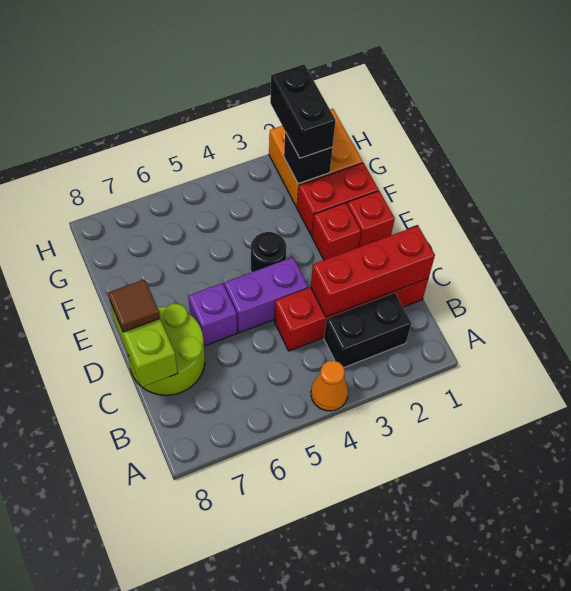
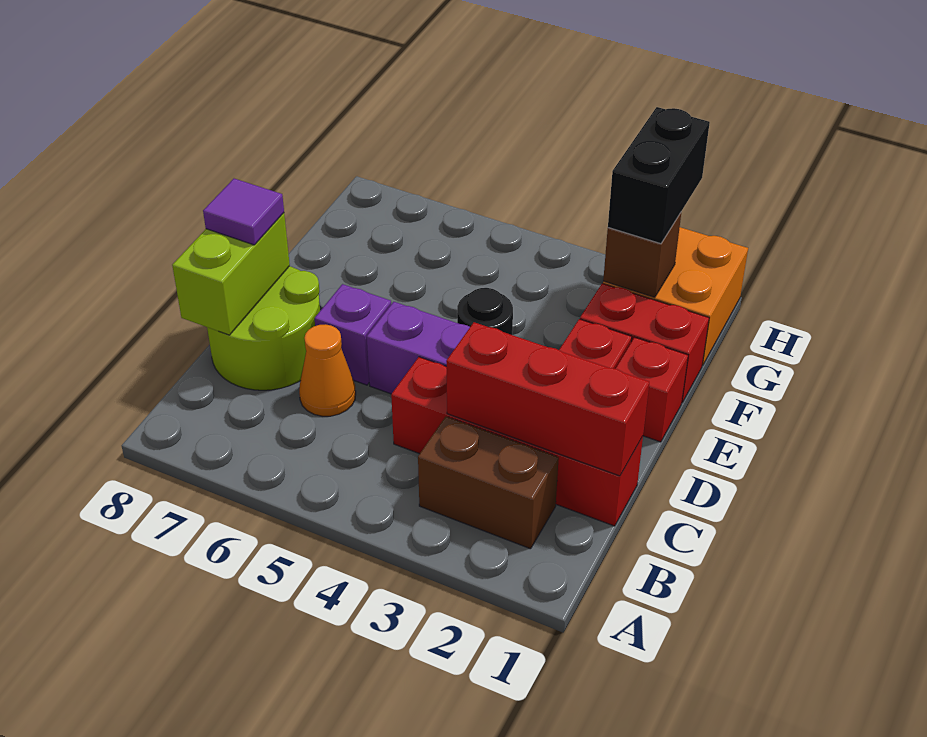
orange 1x1 cone [311,360,348,411] -> orange 1x1 cone moved to [299,324,356,416]
black 1x2 brick [324,293,411,368] -> brown 1x2 brick [418,417,559,549]
brown 1x1 tile [108,279,160,332] -> purple 1x1 tile [203,179,284,245]
black 1x1 brick [284,132,333,184] -> brown 1x1 brick [603,213,681,297]

